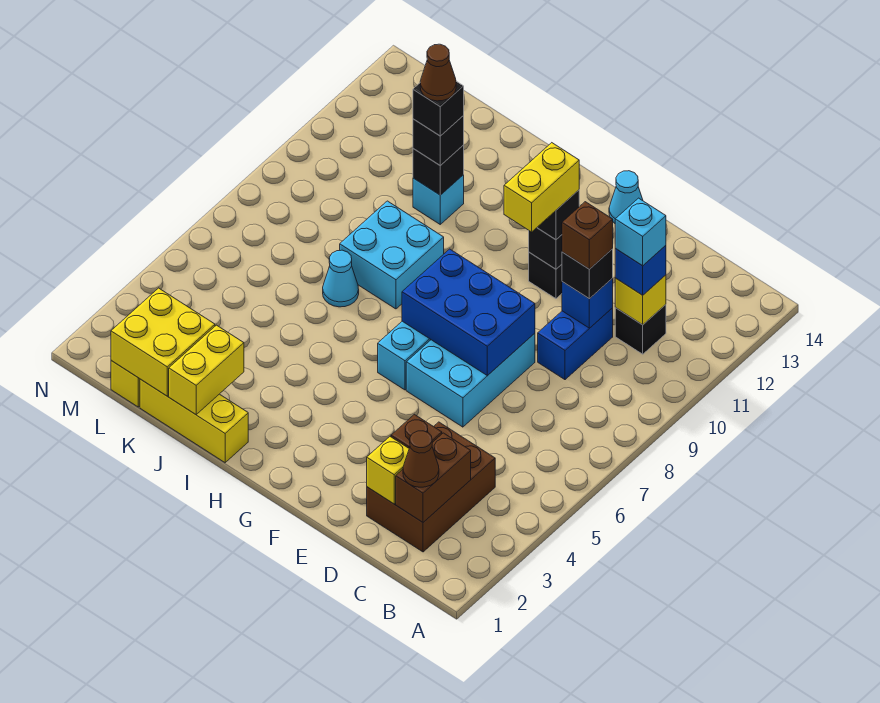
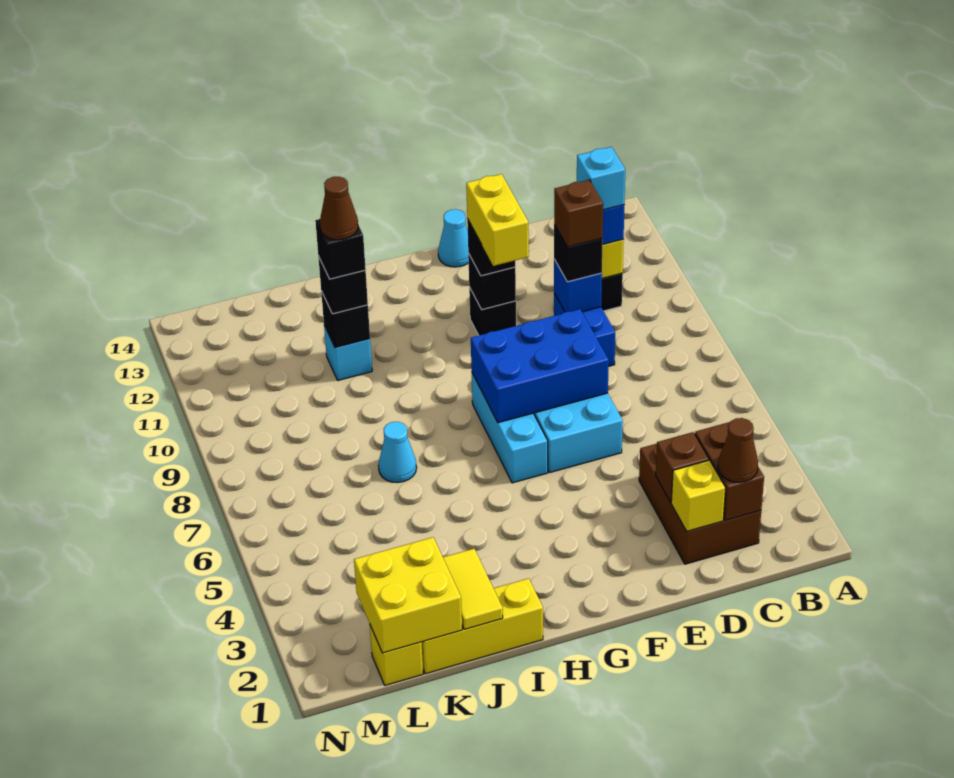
cyan 2x2 brick [340,201,444,309] -> none
yellow 1x2 brick [169,325,244,414] -> yellow 1x2 tile [443,549,503,629]

